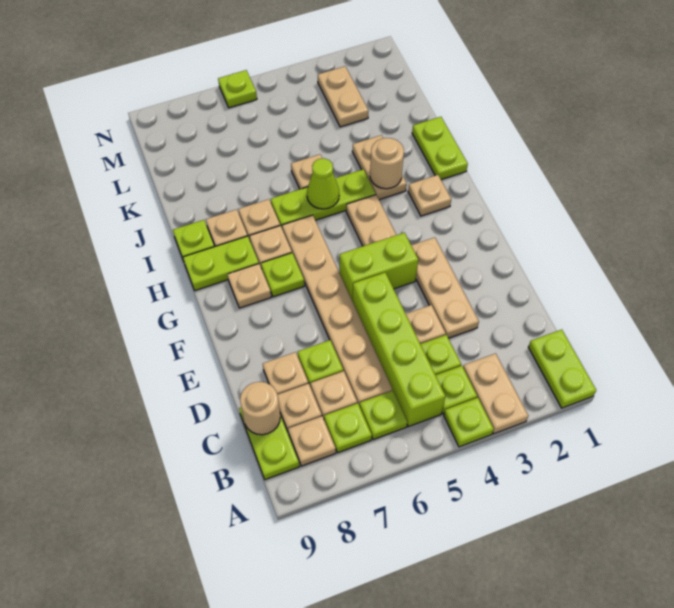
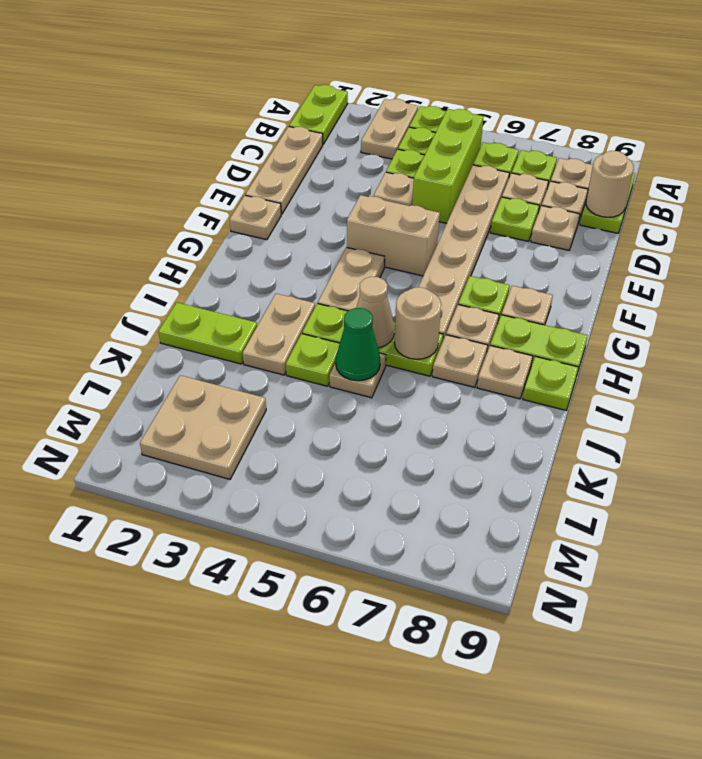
lime 1x4 brick [353,273,445,427] -> lime 1x3 brick [412,109,484,223]
tan 1x3 plate [411,237,479,338] -> tan 1x3 plate moved to [245,126,323,214]
lime 1x2 brick [339,233,418,301] -> tan 1x2 brick [347,195,440,276]
tan 1x1 plate [408,175,451,216] -> tan 1x1 plate moved to [230,195,281,240]
lime 1x2 plate [412,117,468,180] -> lime 1x2 plate turned to [158,303,257,364]
tan 1x1 round brick [370,138,404,189] -> tan 1x1 round brick moved to [394,287,441,359]
lime 1x1 cone [307,158,339,209] -> tan 1x1 cone [356,277,395,348]
none -> green 1x1 cone [336,308,380,381]
tan 1x2 plate [318,66,369,127] -> tan 2x2 plate [140,375,266,479]
lime 1x1 plate [218,70,257,108] -> lime 1x1 plate moved to [286,334,340,386]

